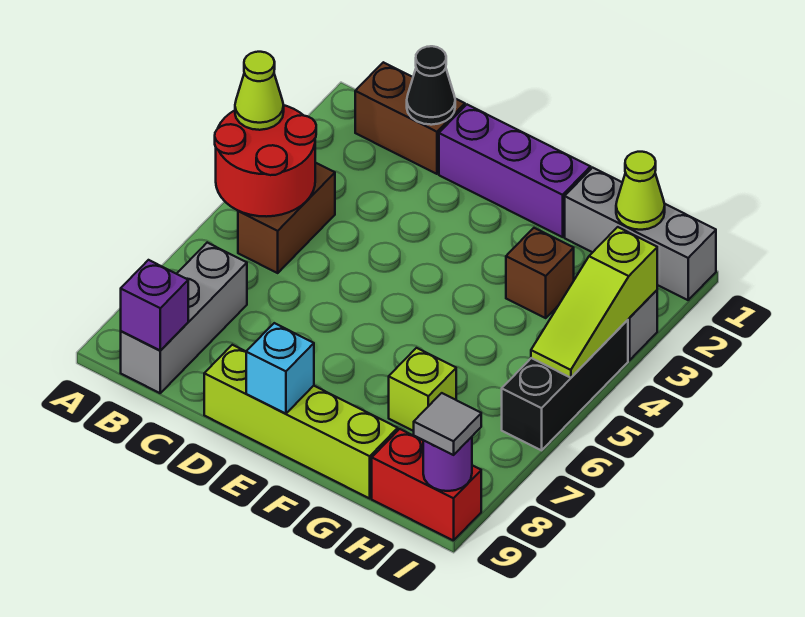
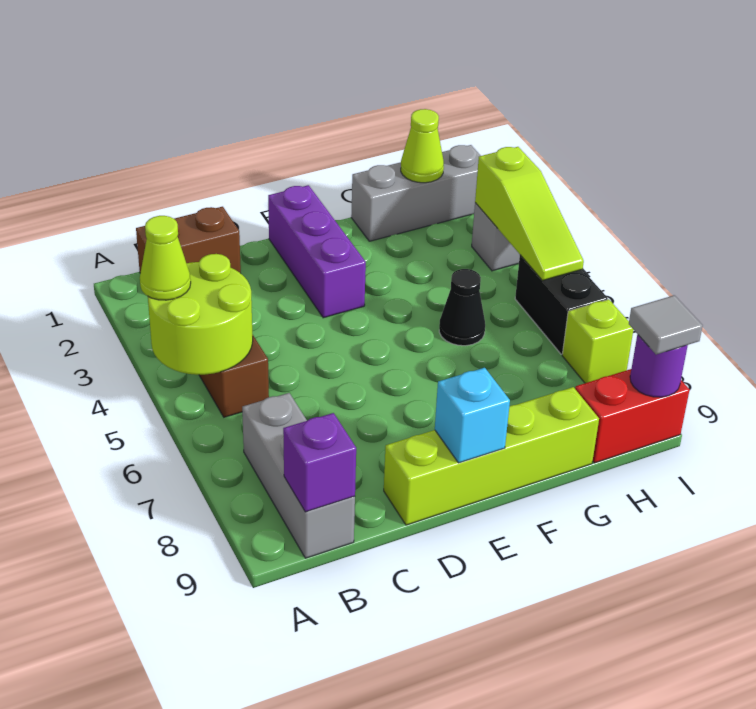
red 2x2 round brick [215,105,316,217] -> lime 2x2 round brick [148,254,253,375]
black 1x1 cone [407,46,455,125] -> black 1x1 cone moved to [439,269,485,346]
purple 1x3 brick [439,105,591,237] -> purple 1x3 brick turned to [268,185,366,318]
brown 1x1 brick [506,228,574,318] -> none
lime 1x1 brick [389,348,456,431] -> lime 1x1 brick moved to [562,299,633,383]
black 1x3 brick [502,320,628,450] -> black 1x2 brick [515,255,608,354]

